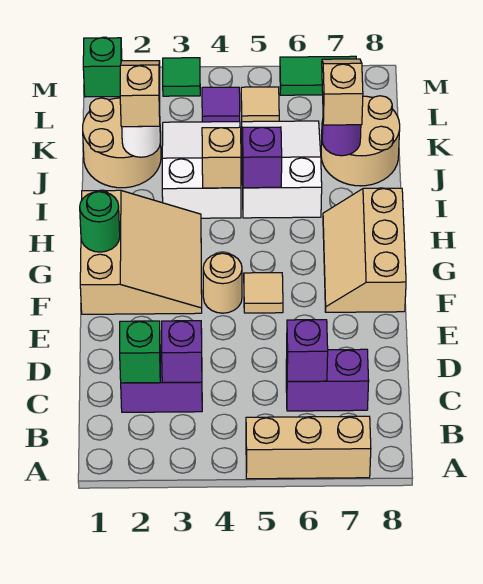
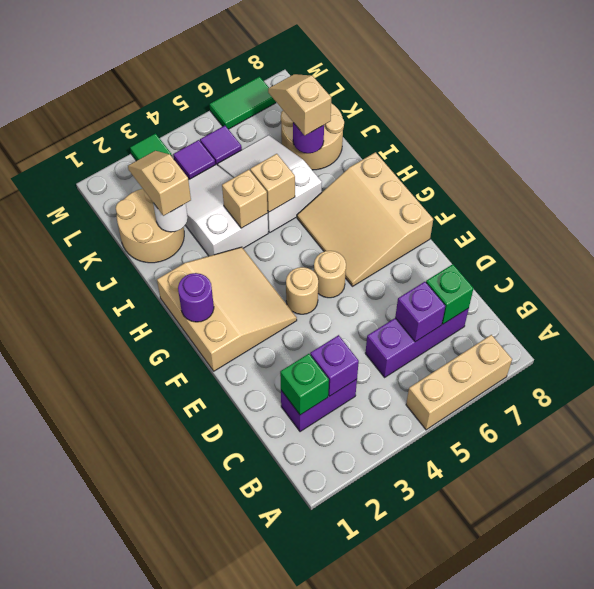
purple 1x2 brick [286,349,369,411] -> purple 1x3 brick [365,308,469,377]
tan 1x1 tile [244,273,283,313] -> tan 1x1 round brick [314,251,346,298]
tan 2x3 slope [323,188,406,312] -> tan 3x3 slope [297,152,433,286]
green 1x1 round brick [80,192,120,252] -> purple 1x1 round brick [178,273,214,322]
purple 1x1 brick [243,127,282,188] -> tan 1x1 brick [250,154,295,212]
tan 1x1 tile [241,87,279,122] -> purple 1x1 tile [200,126,242,165]
green 1x1 brick [83,38,122,97] -> green 1x1 brick moved to [426,264,474,324]

